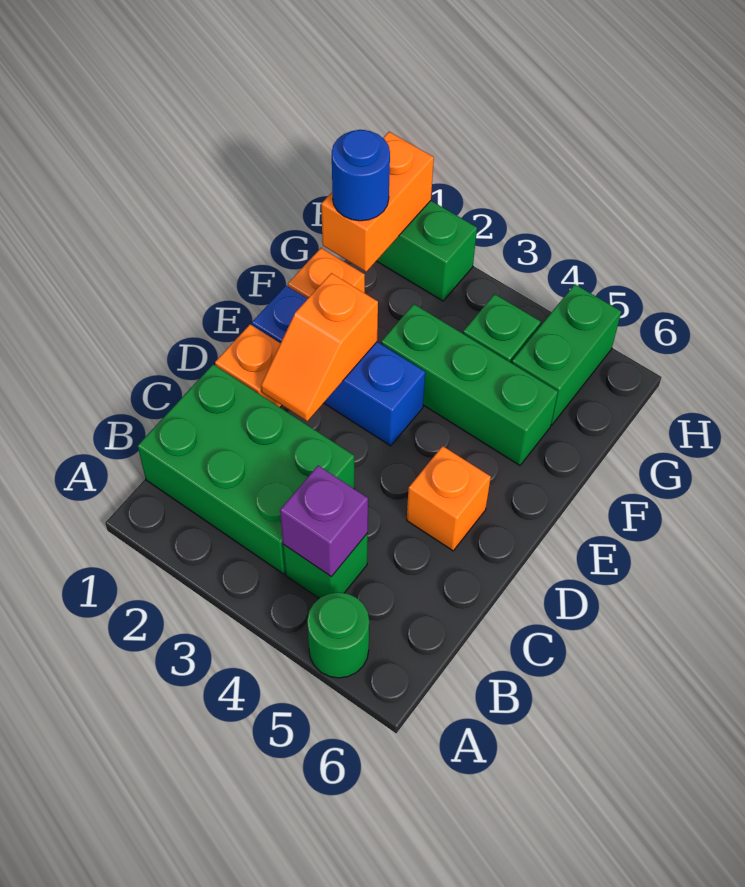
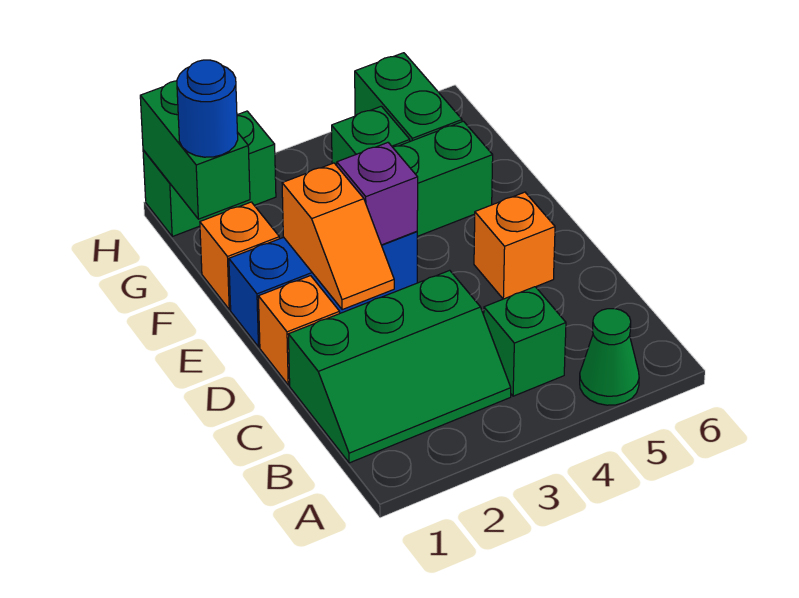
green 1x1 round brick [307,592,369,678] -> green 1x1 cone [580,309,639,405]
green 2x3 brick [138,364,354,574] -> green 2x3 slope [288,270,511,463]
purple 1x1 brick [280,466,368,577] -> purple 1x1 brick moved to [337,143,418,245]
orange 1x2 brick [321,132,434,272] -> green 1x2 brick [140,81,250,219]

